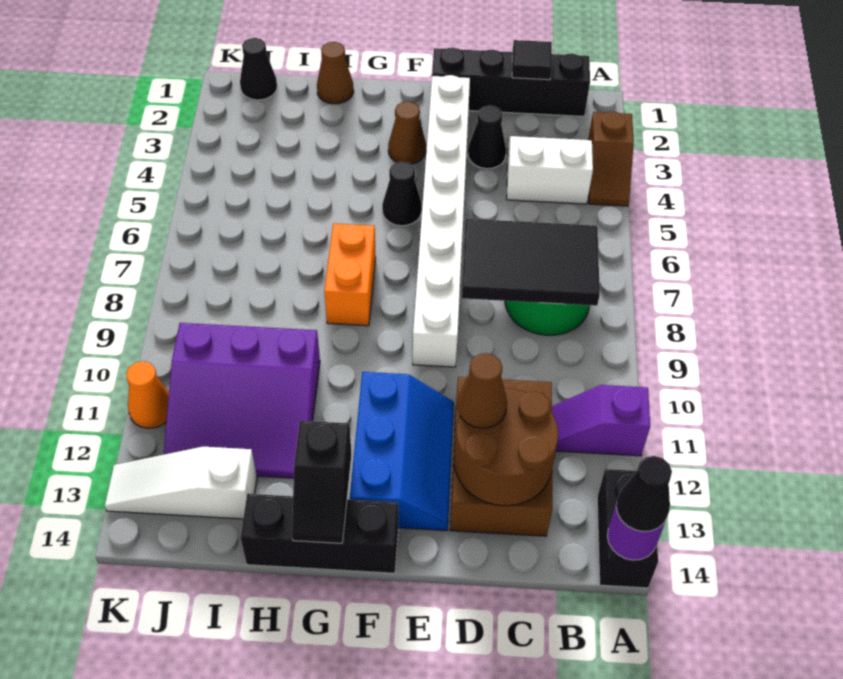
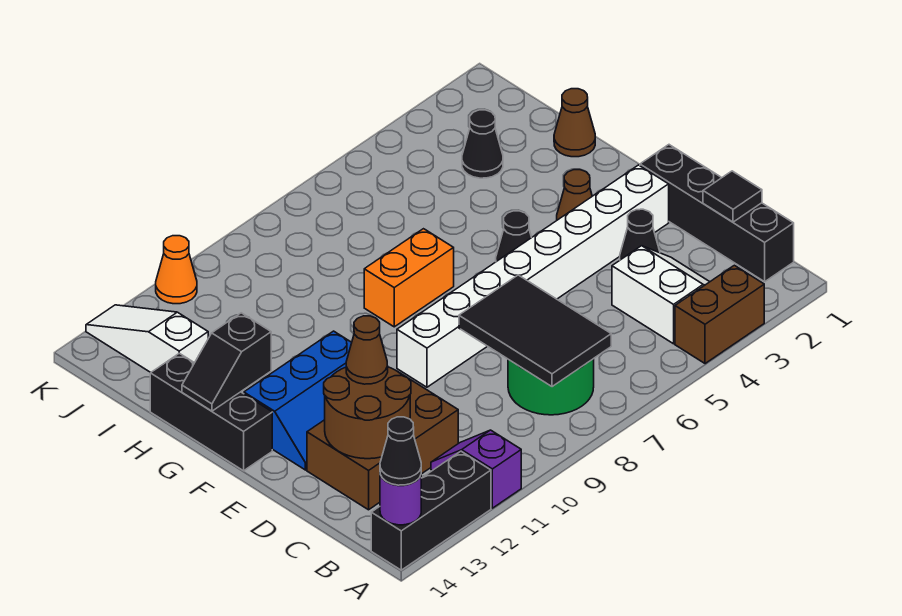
brown 1x2 slope [588,112,634,206] -> brown 1x2 brick [675,265,764,364]
black 1x2 brick [597,469,658,588] -> black 1x3 brick [371,451,491,570]
purple 3x3 slope [163,323,320,478] -> none
black 1x1 cone [240,38,277,100] -> black 1x1 cone moved to [462,110,503,178]

